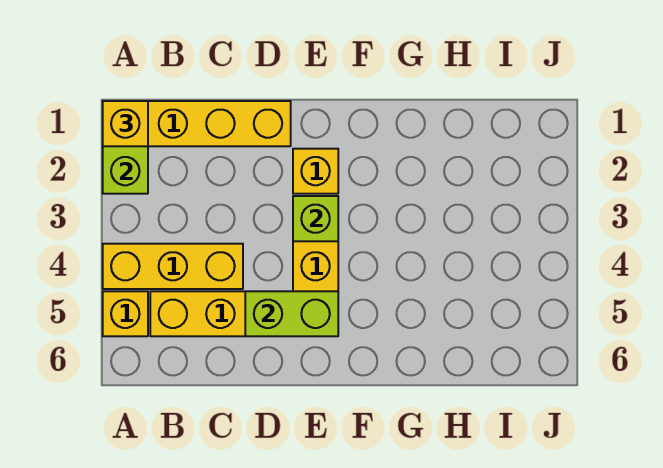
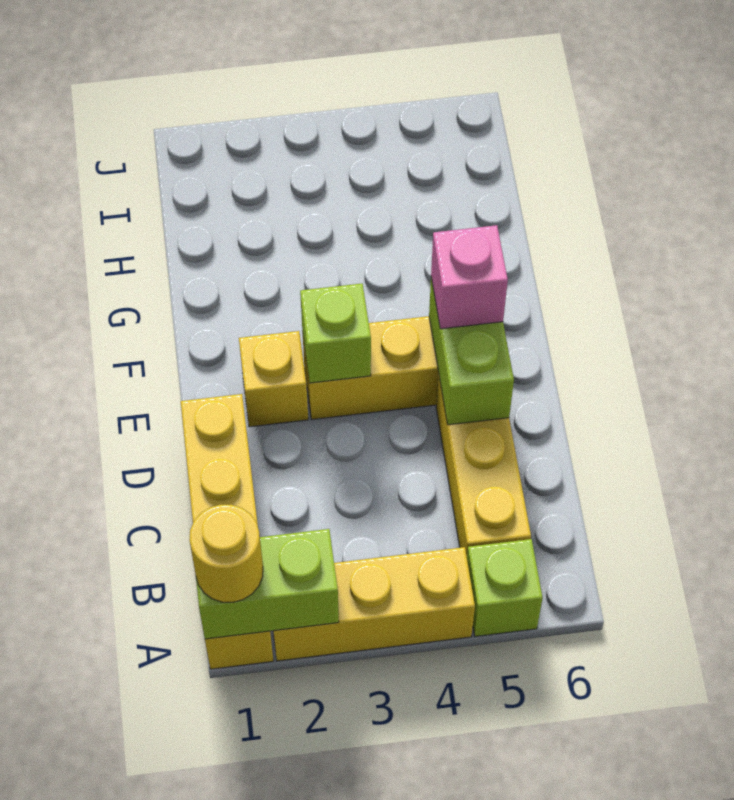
yellow 1x1 brick [103,101,148,146] -> yellow 1x1 round brick [189,505,263,602]
yellow 1x3 brick [103,244,243,289] -> yellow 1x3 brick turned to [273,547,475,661]
yellow 1x1 brick [103,291,148,336] -> lime 1x1 brick [467,539,543,636]
none -> pink 1x1 brick [431,225,508,329]

